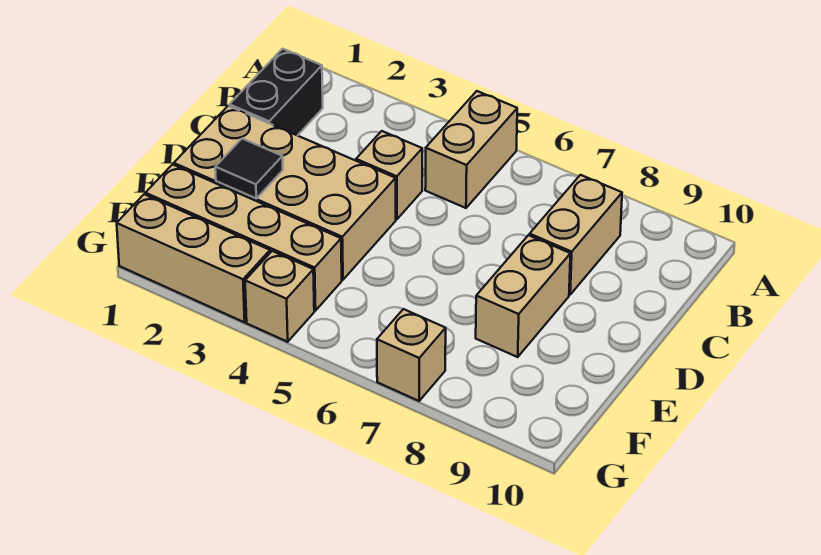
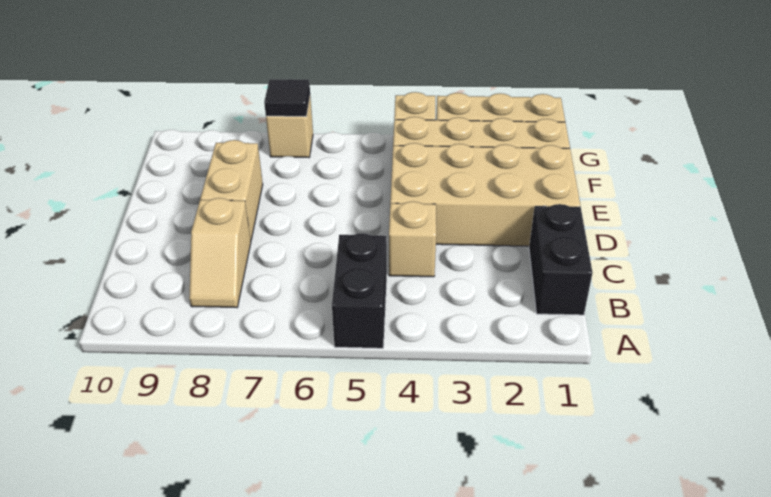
tan 1x2 brick [425,91,517,208] -> black 1x2 brick [332,233,387,348]
tan 1x2 brick [530,175,622,295] -> tan 1x2 slope [189,198,251,308]
black 1x1 tile [215,139,283,198] -> black 1x1 tile moved to [264,79,310,117]

